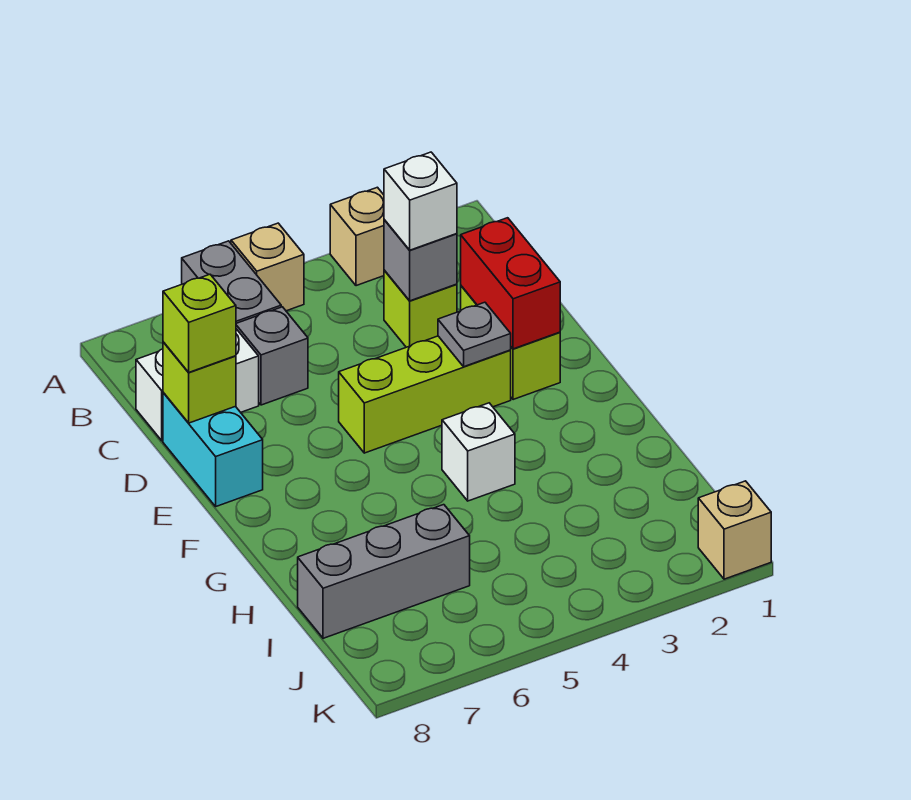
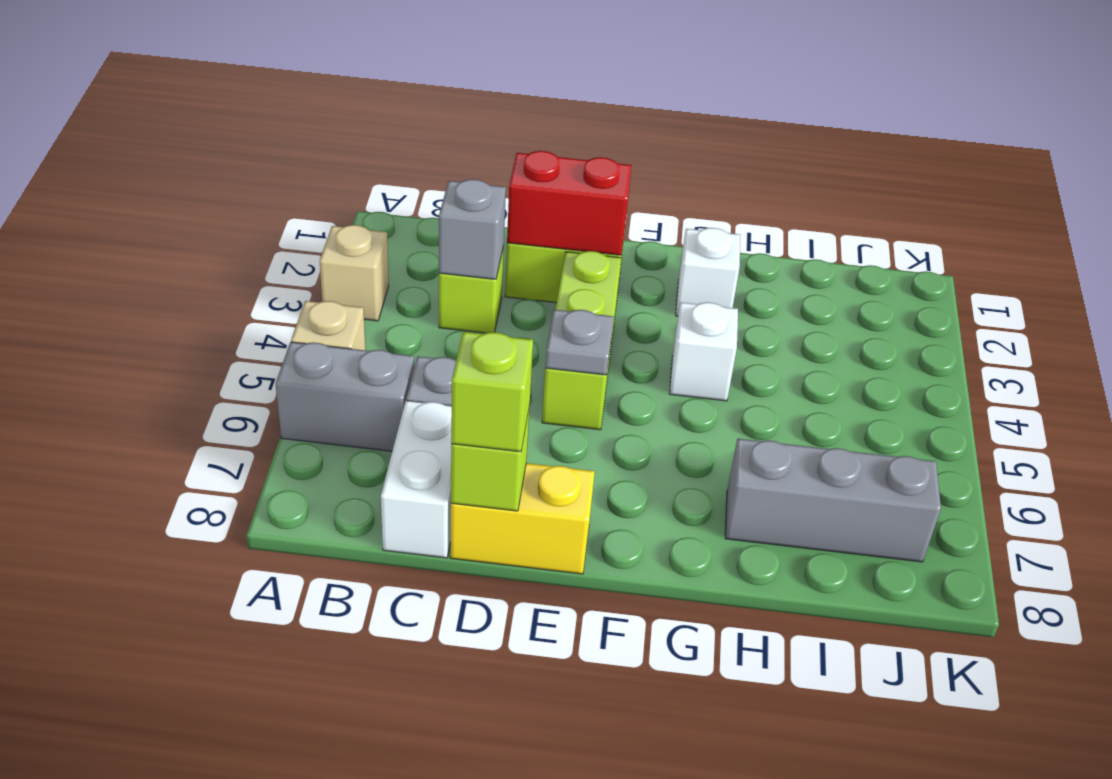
white 1x1 brick [384,152,457,250] -> white 1x1 brick moved to [676,228,740,316]
cyan 1x2 brick [163,393,263,506] -> yellow 1x2 brick [450,463,595,574]
grey 1x1 plate [438,302,511,367] -> grey 1x1 plate moved to [546,310,613,375]
grey 1x3 brick [298,505,470,638] -> grey 1x3 brick turned to [725,439,941,562]
tan 1x1 brick [698,481,771,579] -> none

